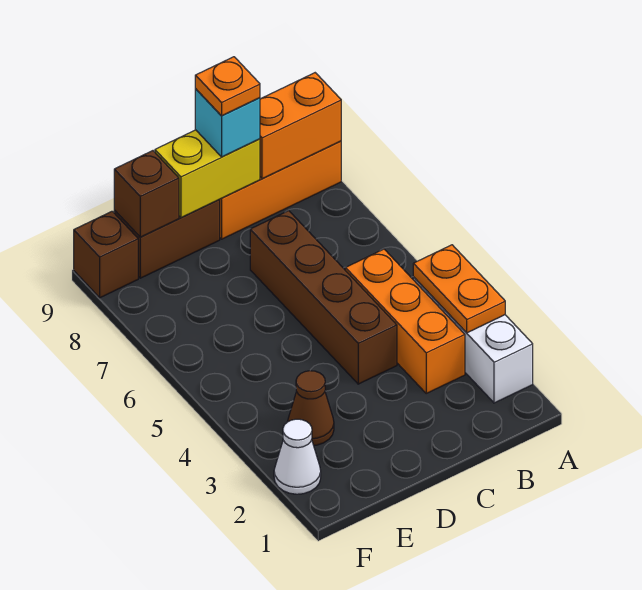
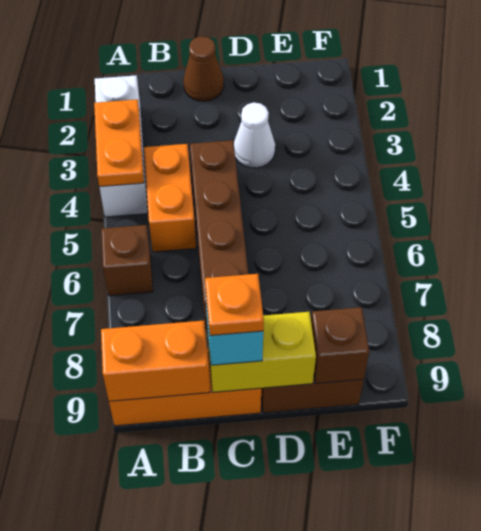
orange 1x3 brick [345,249,465,393] -> orange 1x2 brick [144,144,196,252]
brown 1x1 cone [287,371,334,445] -> brown 1x1 cone moved to [183,36,224,101]
white 1x1 cone [274,419,321,494] -> white 1x1 cone moved to [234,102,275,168]
brown 1x1 brick [74,211,138,298] -> brown 1x1 brick moved to [101,225,153,296]

